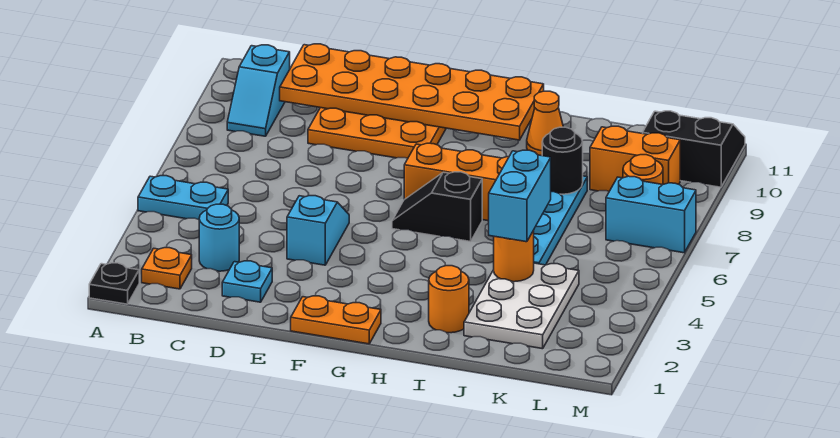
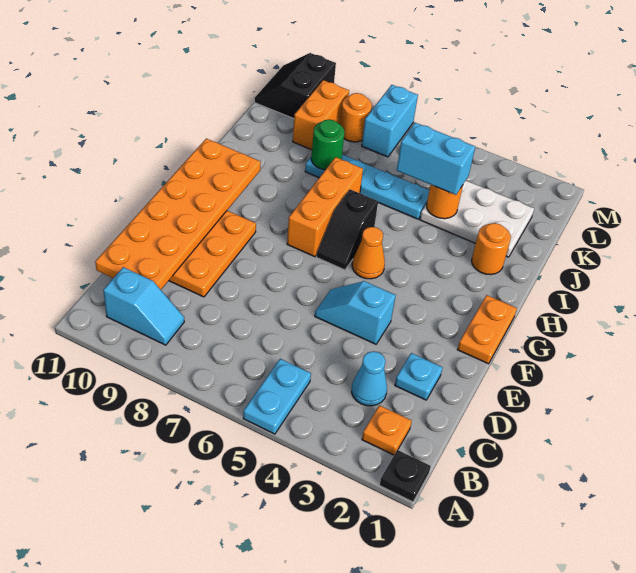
cyan 1x1 round brick [199,204,239,271] -> cyan 1x1 cone [352,351,387,406]
orange 1x1 cone [527,91,563,156] -> orange 1x1 cone moved to [352,227,385,279]
black 1x1 round brick [542,127,583,194] -> green 1x1 round brick [311,119,344,170]

